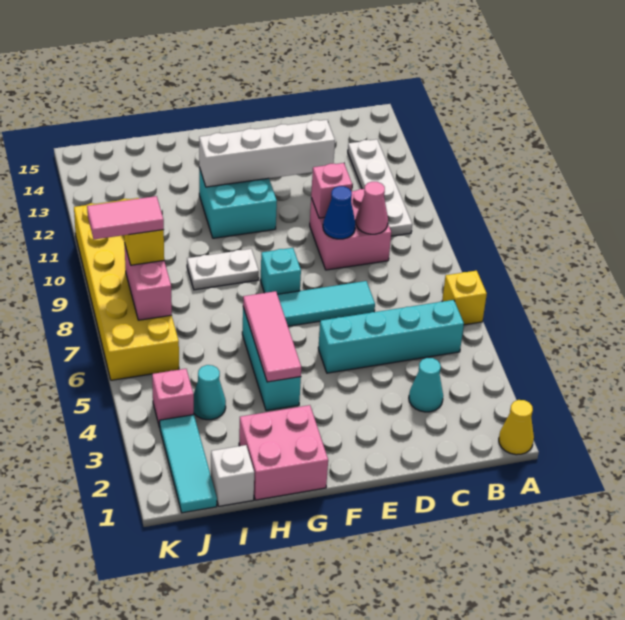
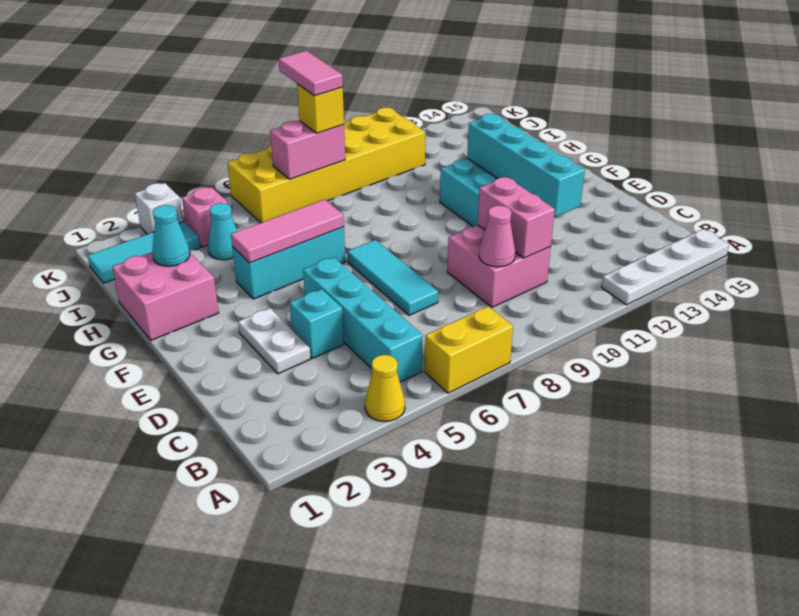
yellow 1x1 cone [499,400,534,455] -> yellow 1x1 cone moved to [365,355,405,421]
yellow 1x1 brick [442,271,487,325] -> yellow 1x2 brick [425,306,513,393]
white 1x4 plate [348,139,412,236] -> white 1x4 plate moved to [602,229,729,305]
cyan 1x1 cone [409,358,443,412] -> cyan 1x1 cone moved to [152,205,190,266]
blue 1x1 cone [323,186,356,239] -> none
pink 1x1 brick [311,163,352,218] -> pink 1x2 brick [477,177,555,258]
white 1x4 brick [199,120,335,187] -> cyan 1x4 brick [467,114,585,217]
cyan 1x1 brick [260,248,301,294] -> cyan 1x1 brick moved to [290,289,344,358]
white 1x2 plate [187,249,259,290] -> white 1x2 plate moved to [238,308,310,374]
white 1x1 brick [211,445,254,506] -> white 1x1 brick moved to [135,183,183,234]

